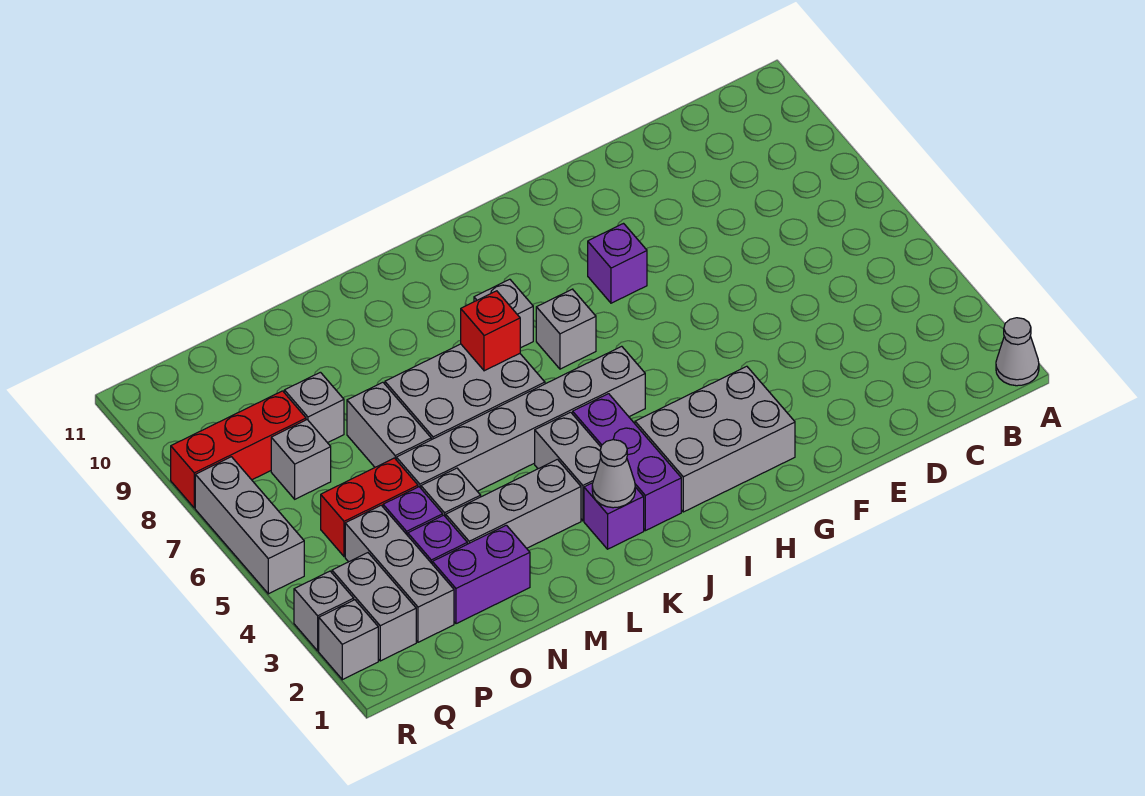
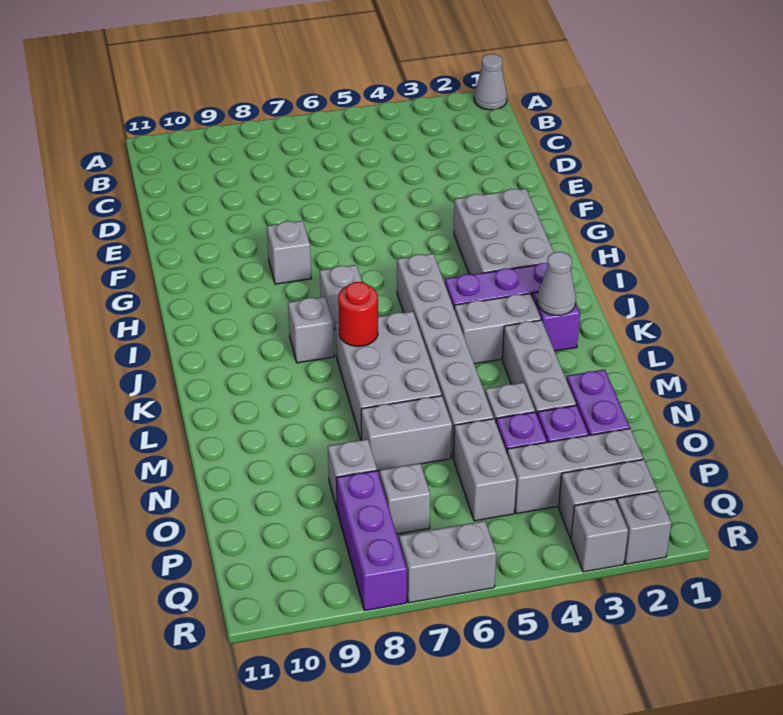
purple 1x1 brick [588,224,647,303] -> grey 1x1 brick [267,221,311,284]
red 1x1 brick [461,291,520,371] -> red 1x1 round brick [338,282,378,346]
red 1x2 brick [321,458,418,557] -> grey 1x2 brick [453,419,516,521]
red 1x3 brick [171,391,306,508] -> purple 1x3 brick [336,471,407,611]
grey 1x3 brick [195,457,304,594] -> grey 1x2 brick [399,521,496,603]

